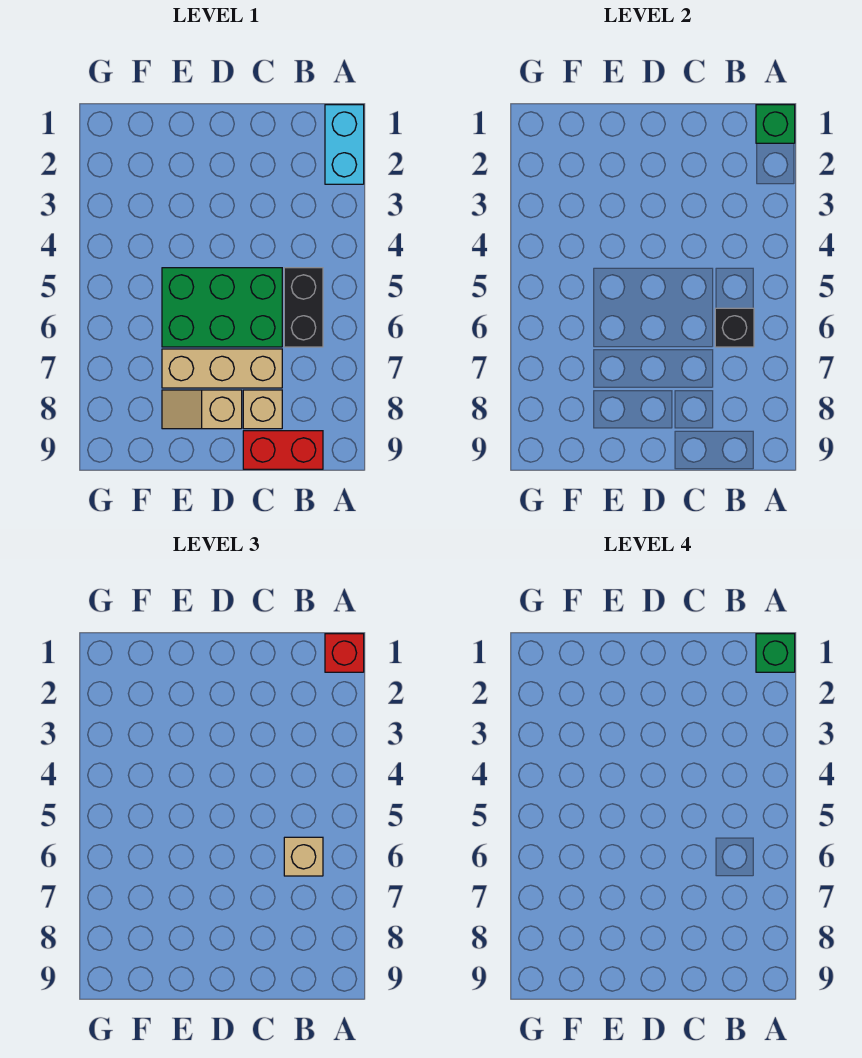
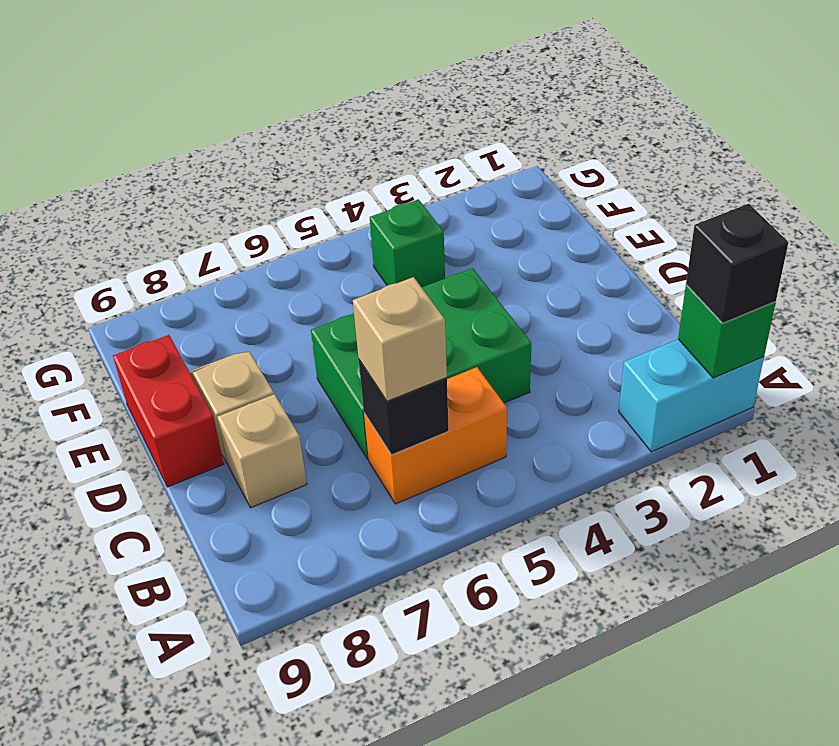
red 1x1 brick [325,634,364,672] -> black 1x1 brick [686,204,788,323]
green 1x1 brick [756,634,795,672] -> green 1x1 brick moved to [370,199,445,287]
black 1x2 brick [284,268,323,347] -> orange 1x2 brick [364,367,507,504]
red 1x2 brick [243,431,323,469] -> red 1x2 brick moved to [113,335,224,487]
green 2x3 brick [162,268,282,347] -> green 2x3 brick turned to [311,268,531,459]
tan 1x3 brick [162,349,282,388] -> none

